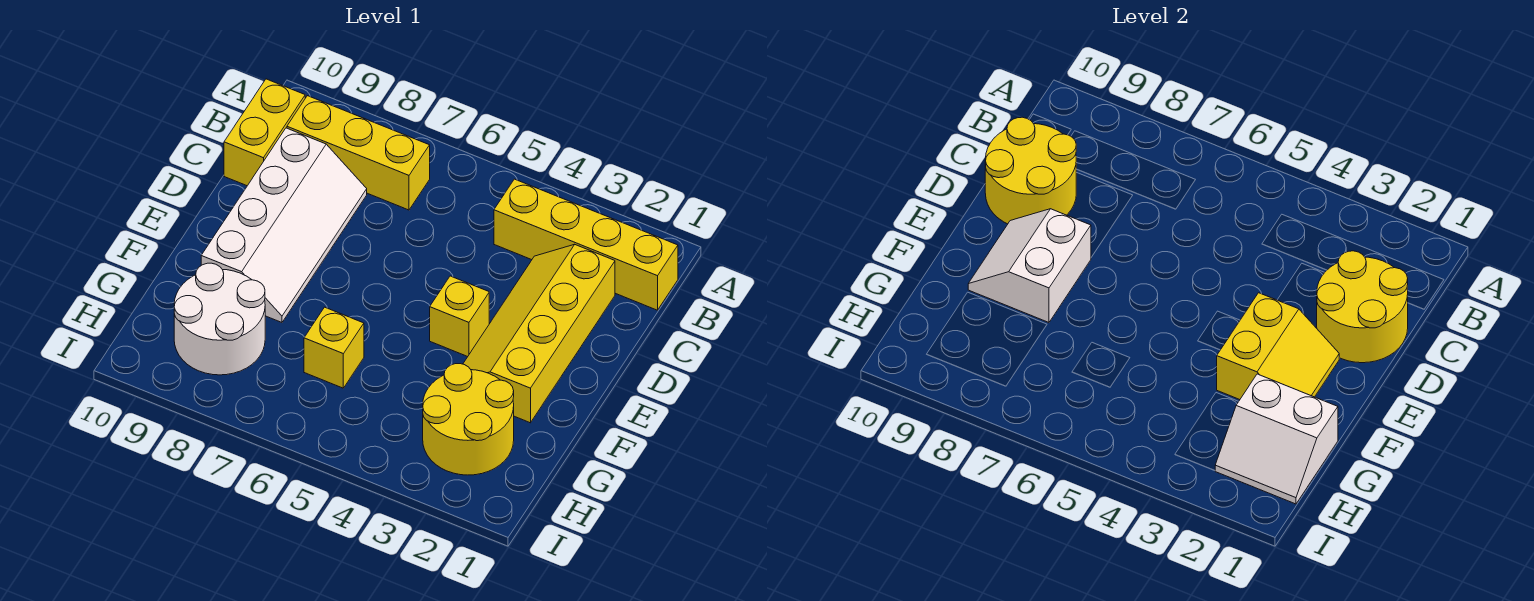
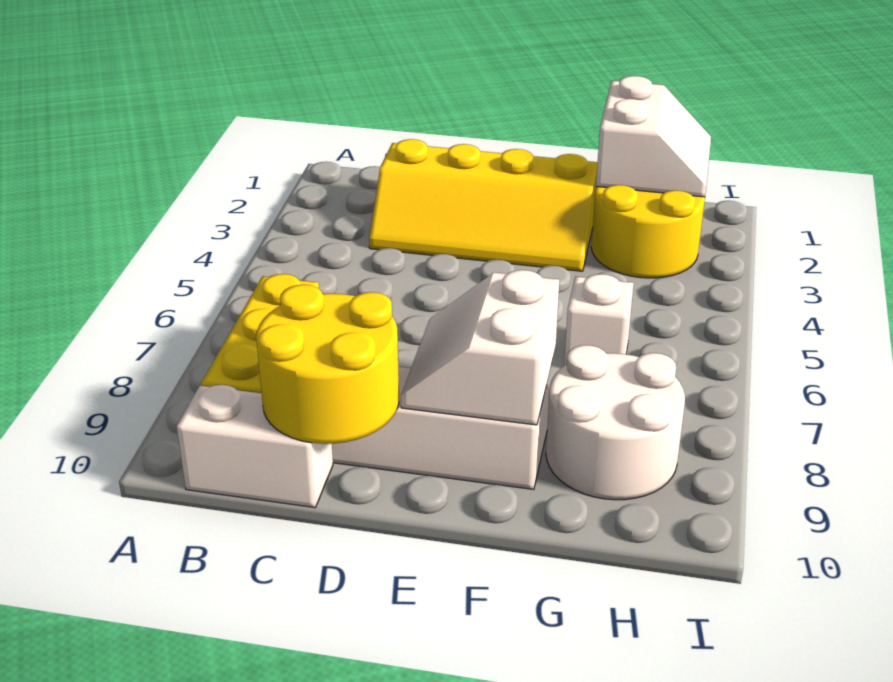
yellow 1x4 brick [494,179,678,310] -> none
yellow 1x2 brick [224,79,305,186] -> white 1x2 brick [177,385,333,508]
yellow 2x2 round brick [1317,251,1408,363] -> none
yellow 2x2 slope [1217,293,1339,400] -> none
yellow 1x1 brick [430,276,489,357] -> none
white 2x2 slope [968,209,1091,322] -> white 2x2 slope turned to [401,270,559,425]
yellow 1x1 brick [304,307,364,388] -> white 1x1 brick [564,274,634,366]

